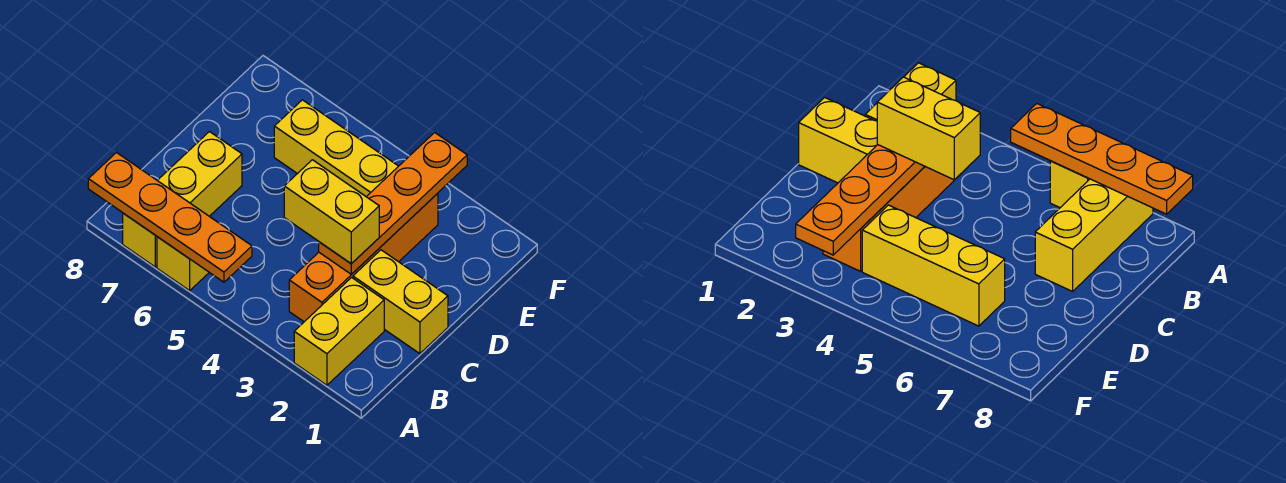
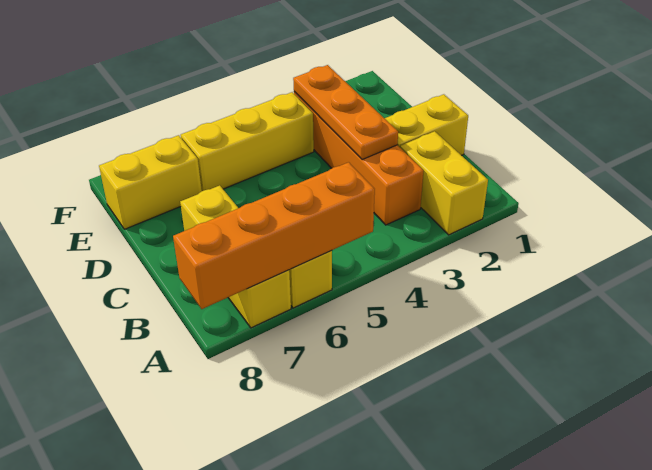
orange 1x4 plate [88,153,252,282] -> orange 1x4 brick [173,162,375,309]
orange 1x4 plate [319,133,467,274] -> orange 1x3 plate [293,65,398,160]
yellow 1x2 brick [284,160,379,264] -> yellow 1x2 brick moved to [99,135,202,229]

